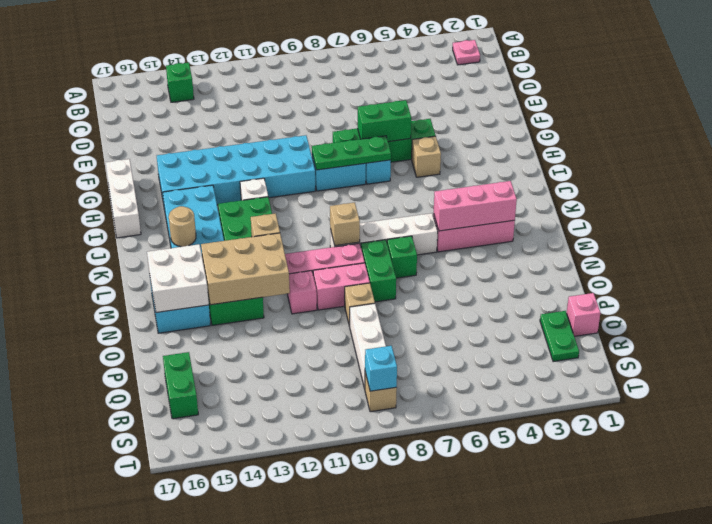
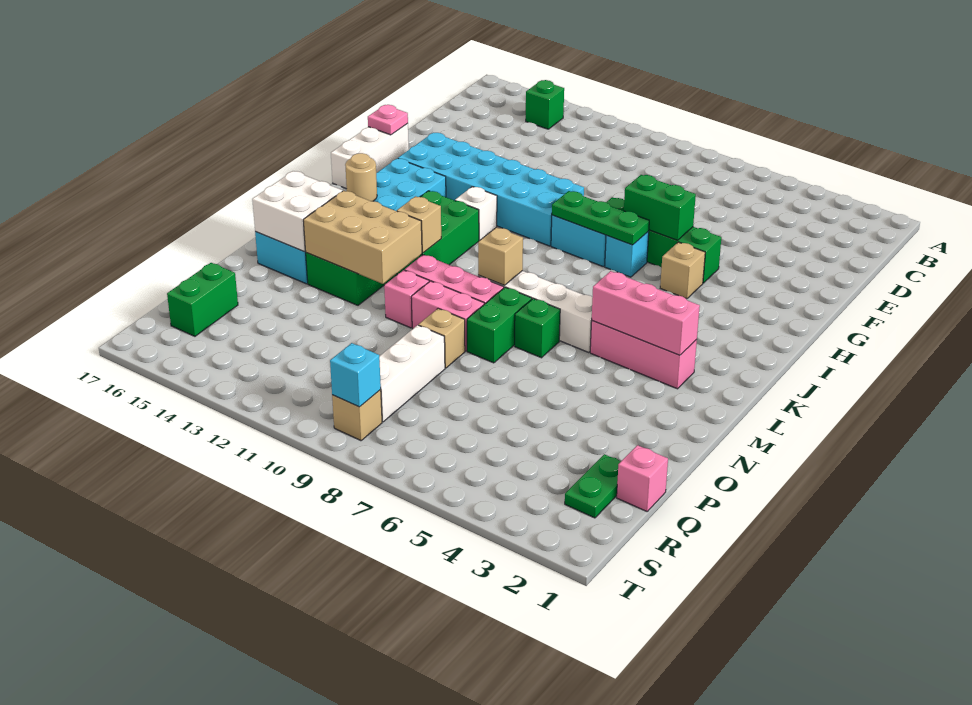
pink 1x1 plate [453,40,480,65] -> pink 1x1 plate moved to [368,105,408,135]

